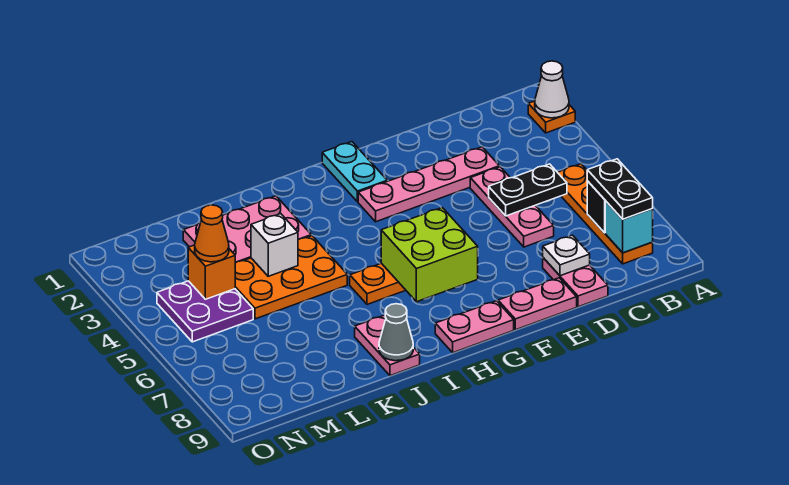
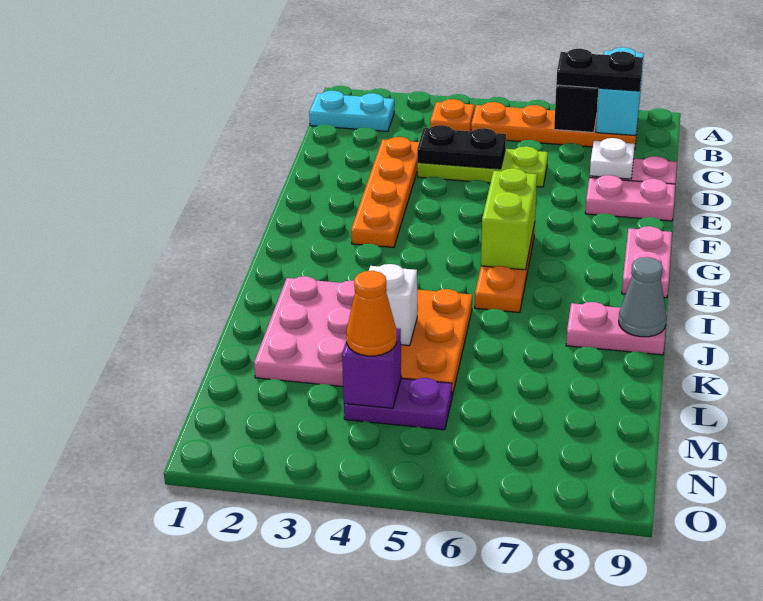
orange 1x1 plate [528,101,575,133] -> orange 1x1 plate moved to [430,99,474,131]
white 1x1 cone [535,61,569,118] -> none
cyan 1x1 brick [605,201,653,253] -> cyan 1x2 brick [596,47,644,136]
black 1x2 plate [489,164,567,216] -> black 1x2 plate turned to [417,125,506,169]
pink 1x4 plate [358,147,499,222] -> orange 1x4 plate [351,137,419,247]
pink 1x3 plate [470,167,554,247] -> lime 1x3 plate [417,146,548,187]
pink 1x2 plate [498,278,577,330] -> pink 1x2 plate turned to [585,175,675,221]
cyan 1x2 plate [322,142,387,202] -> cyan 1x2 plate moved to [309,91,394,132]
lime 2x2 brick [381,208,478,302] -> lime 1x2 brick [481,168,537,270]
purple 2x2 plate [157,281,253,342] -> purple 1x2 plate [344,378,452,430]
orange 1x1 brick [188,245,235,299] -> purple 1x1 brick [342,328,401,408]

